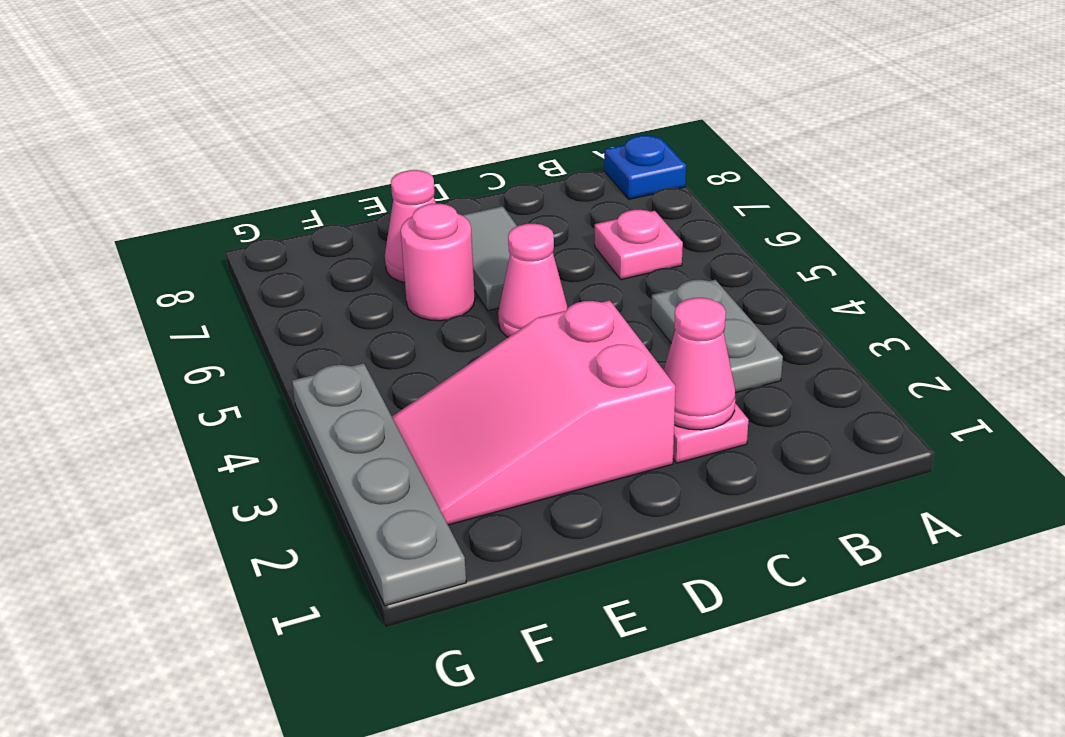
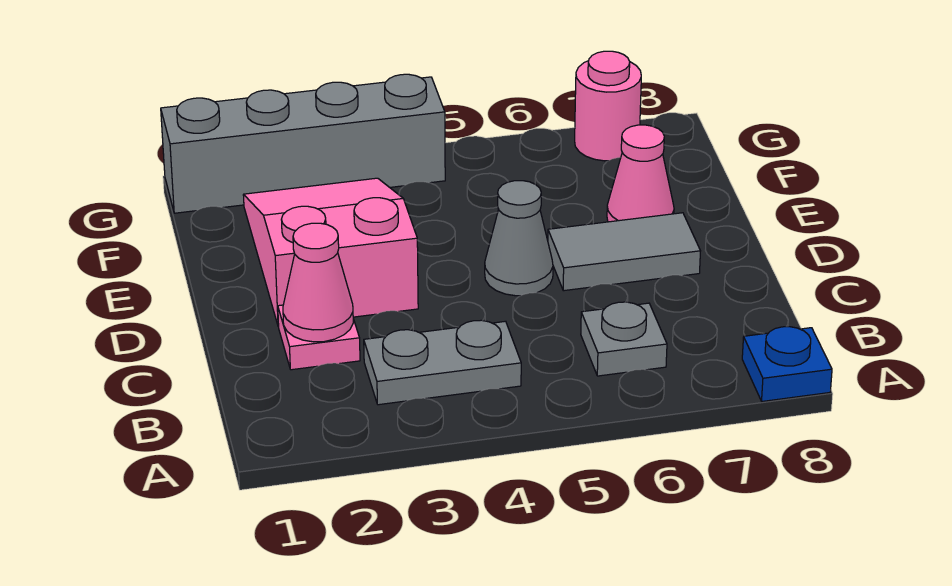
pink 1x1 plate [595,210,683,280] -> grey 1x1 plate [581,302,667,376]
pink 1x1 cone [498,224,568,337] -> grey 1x1 cone [485,181,553,296]
pink 1x1 round brick [401,204,475,321] -> pink 1x1 round brick moved to [575,51,641,161]
grey 1x4 plate [292,363,466,606] -> grey 1x4 brick [161,74,445,213]

